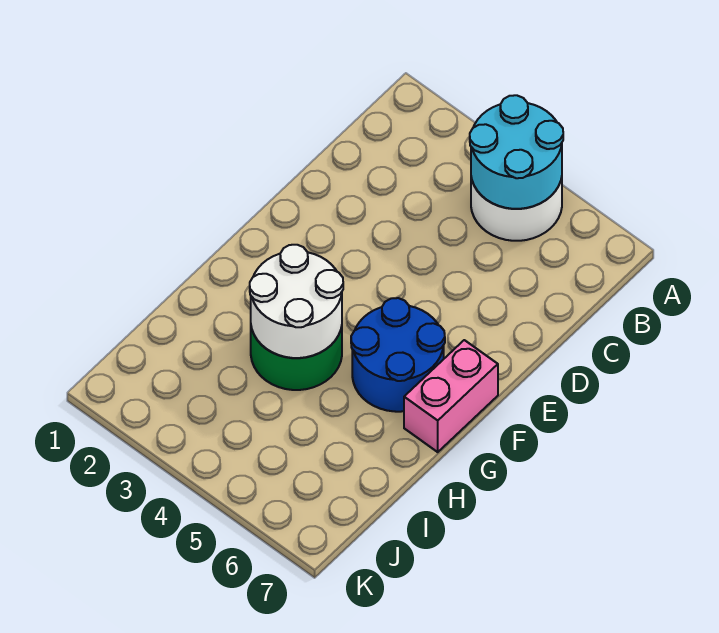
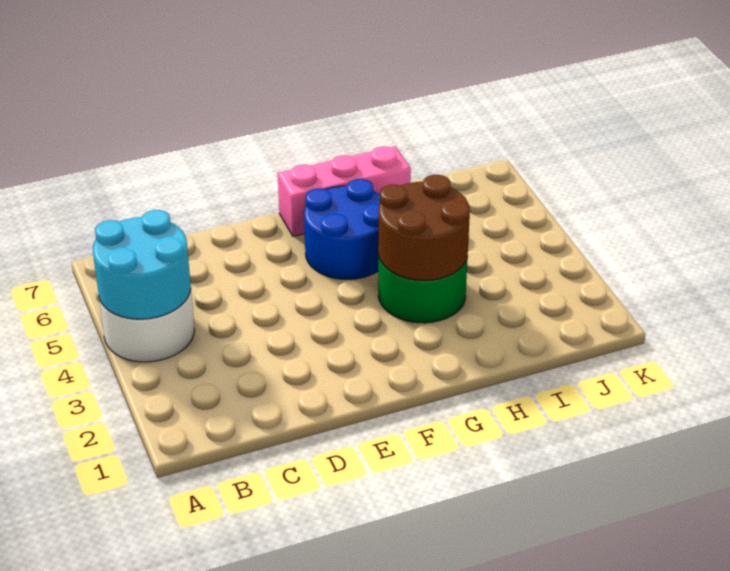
pink 1x2 brick [404,340,498,452] -> pink 1x3 brick [278,146,411,236]
white 2x2 round brick [250,245,343,358] -> brown 2x2 round brick [378,175,470,280]

